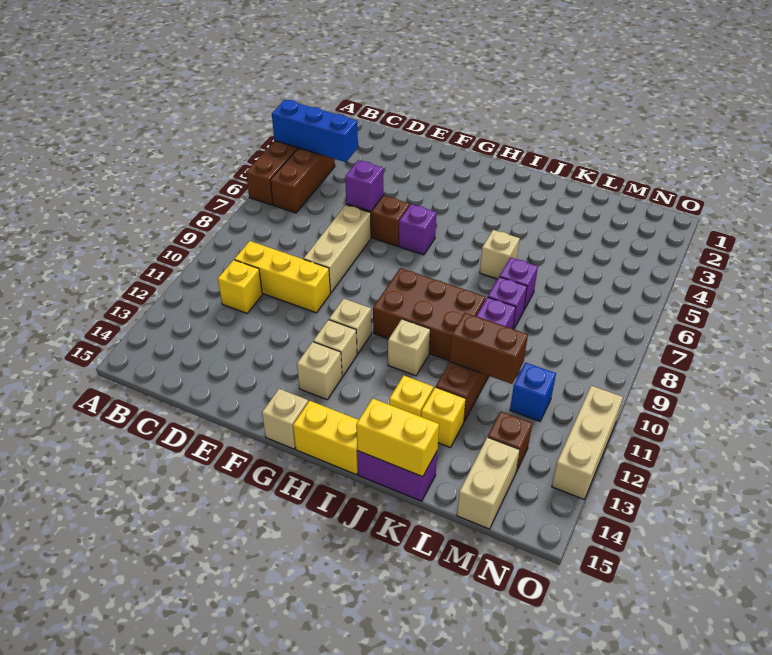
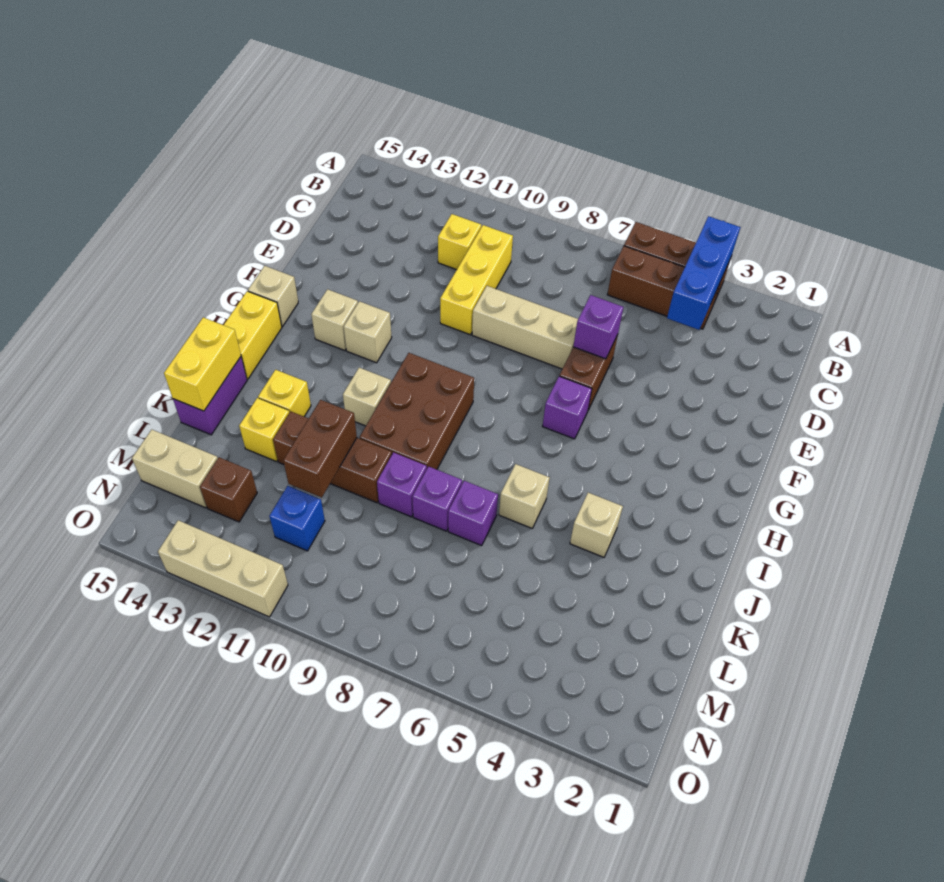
tan 1x1 brick [329,299,371,354] -> tan 1x1 brick moved to [570,493,623,557]

